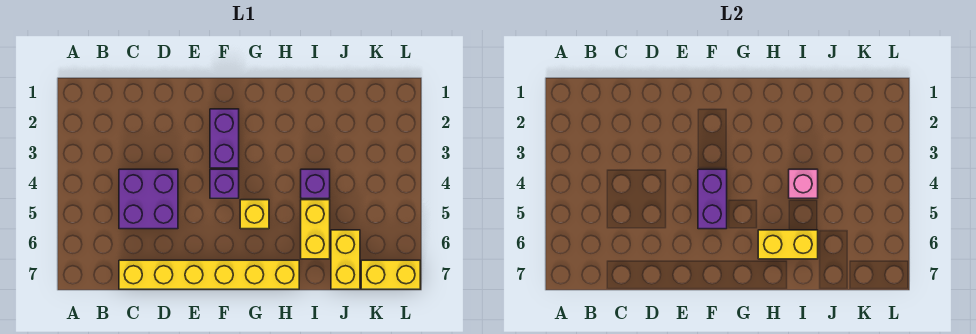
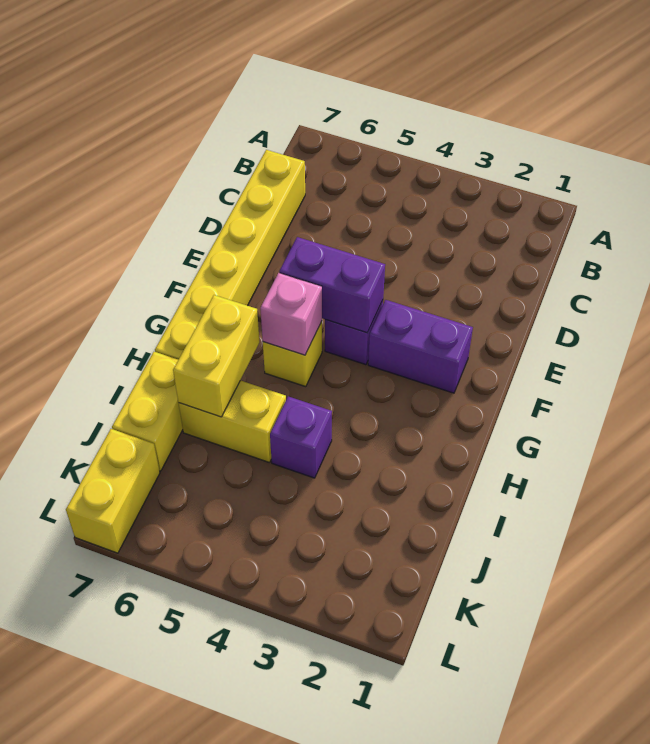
purple 2x2 brick [119,169,178,229] -> none
pink 1x1 brick [789,169,818,198] -> pink 1x1 brick moved to [260,273,322,355]
yellow 1x2 brick [331,230,360,289] -> yellow 1x2 brick turned to [112,352,183,471]

